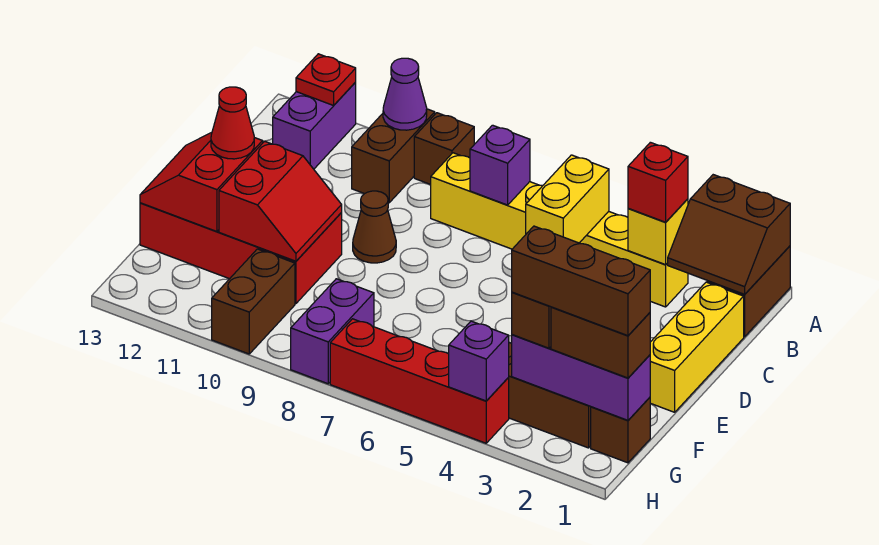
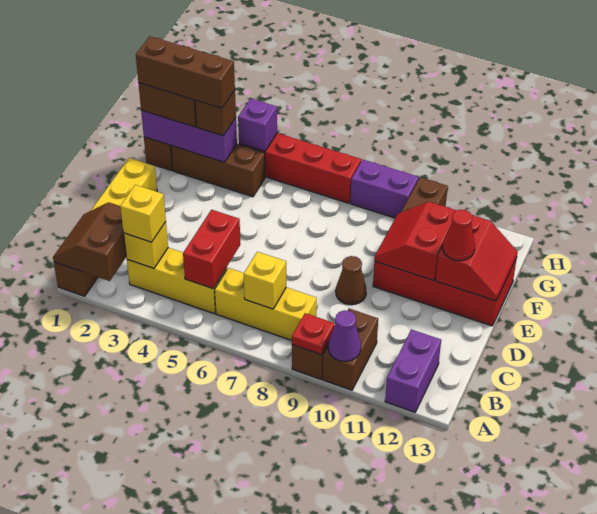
brown 2x2 slope [668,175,790,294] -> brown 2x2 slope turned to [53,202,126,281]
red 1x1 plate [296,54,356,105] -> red 1x1 plate moved to [292,313,335,355]
red 1x1 brick [628,142,688,222] -> yellow 1x1 brick [120,185,166,242]
yellow 1x2 brick [526,155,609,243] -> red 1x2 brick [183,210,241,289]
purple 1x1 brick [470,125,530,205] -> yellow 1x1 brick [244,252,286,309]
purple 1x2 brick [291,279,374,384] -> purple 1x2 brick turned to [350,160,419,218]

